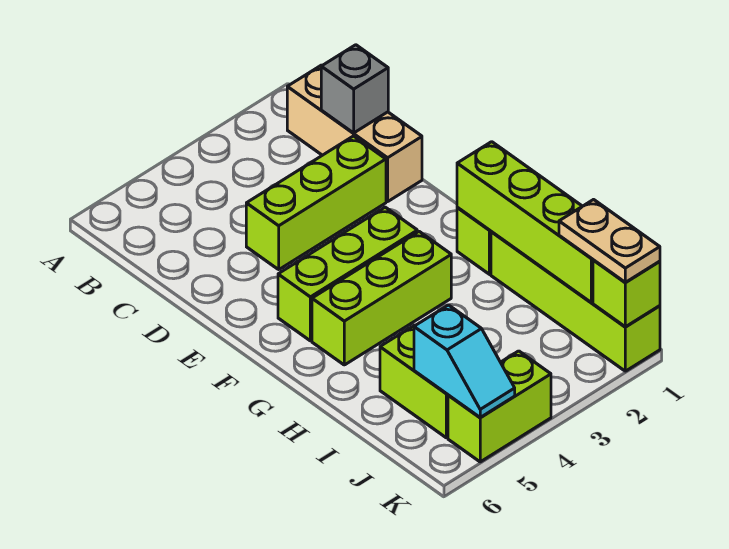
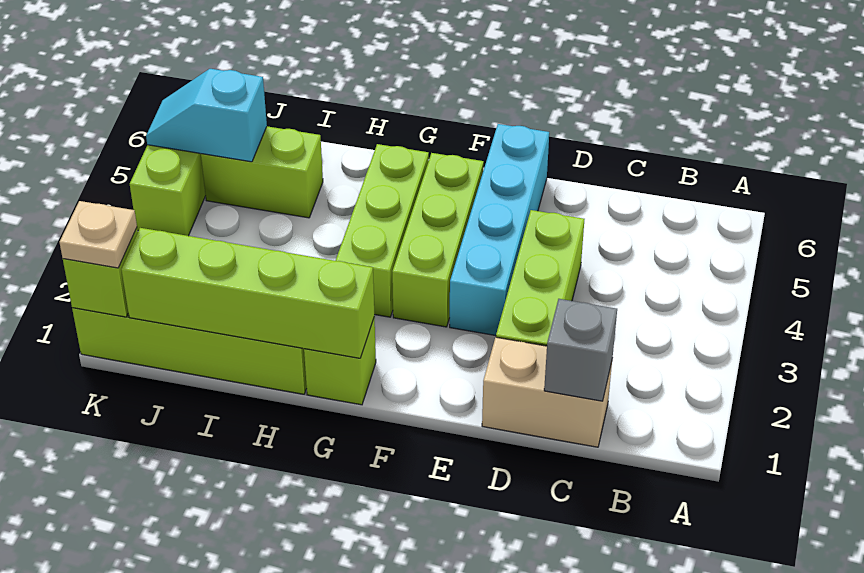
tan 1x3 brick [287,65,422,202] -> tan 1x2 brick [482,337,612,447]
none -> cyan 1x4 brick [450,124,549,336]
tan 1x2 plate [559,200,660,282] -> tan 1x1 plate [59,201,137,268]

